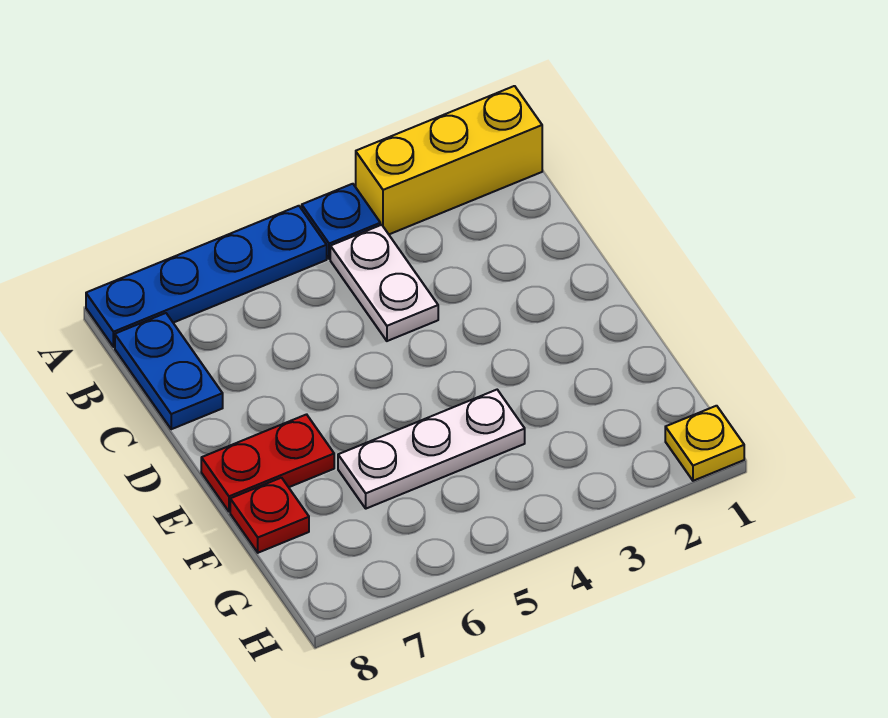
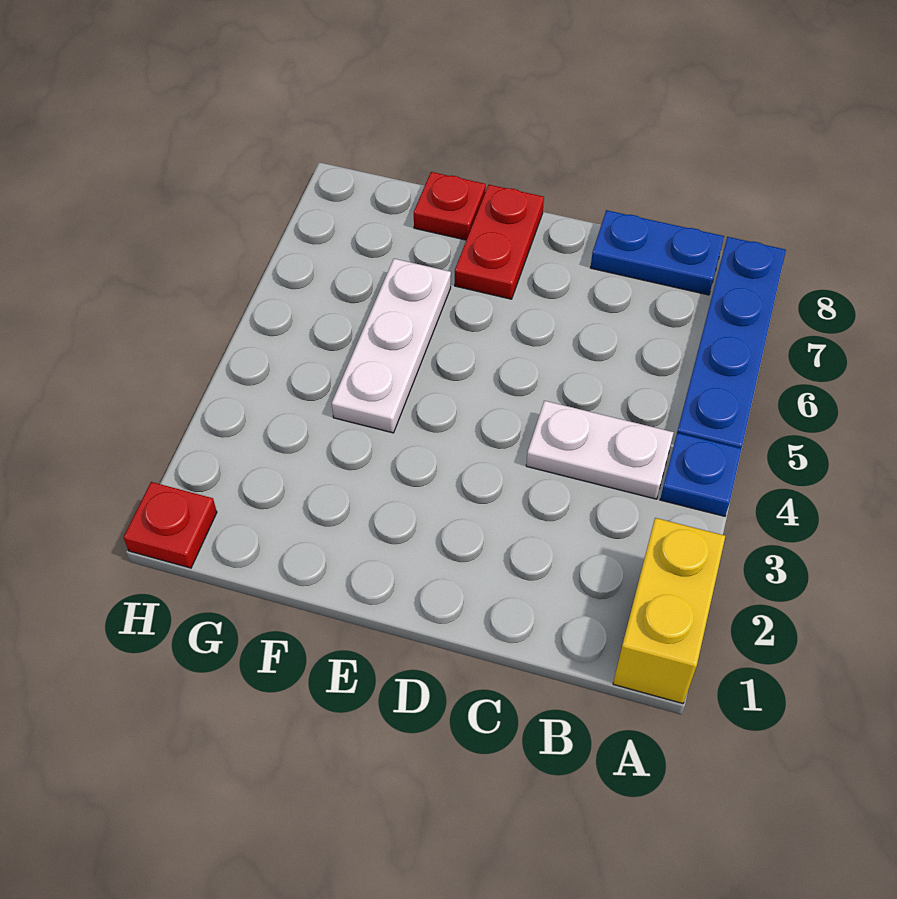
yellow 1x3 brick [356,86,542,234] -> yellow 1x2 brick [613,518,725,704]
yellow 1x1 plate [665,406,744,481] -> red 1x1 plate [123,482,217,568]

